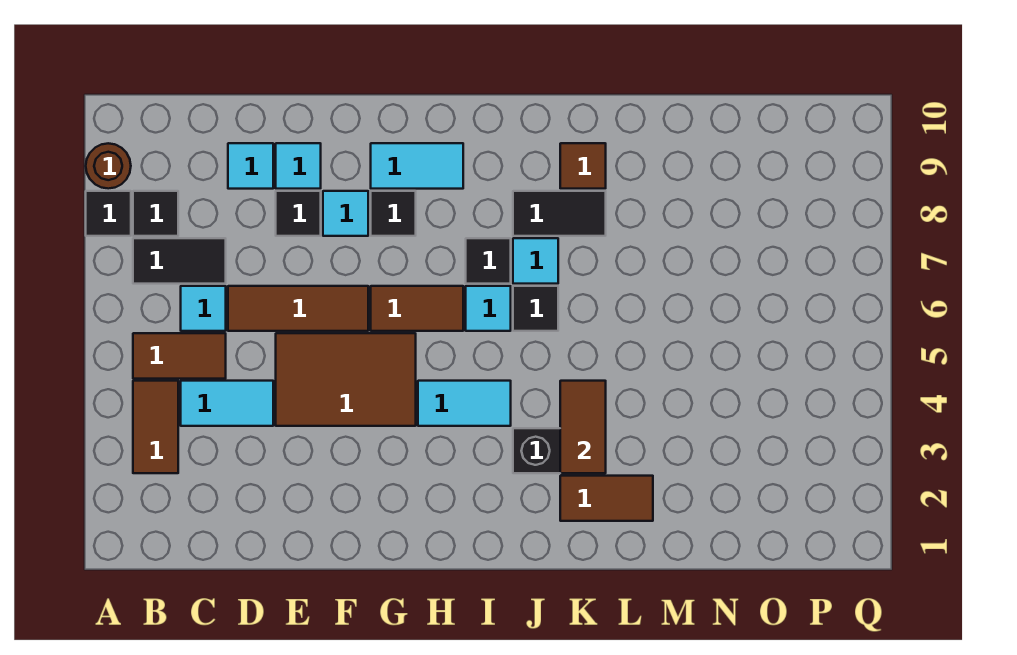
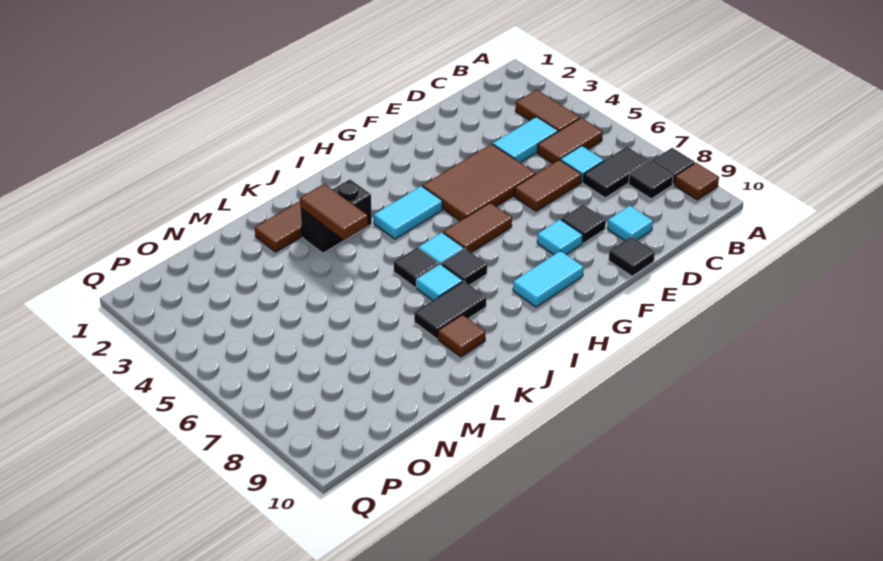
brown 1x1 round brick [86,143,131,189] -> brown 1x1 tile [674,163,719,200]
brown 1x3 tile [228,286,368,331] -> brown 1x2 tile [514,160,581,211]
cyan 1x1 tile [276,143,321,189] -> none
black 1x1 tile [371,191,416,236] -> black 1x1 tile moved to [609,237,655,276]

